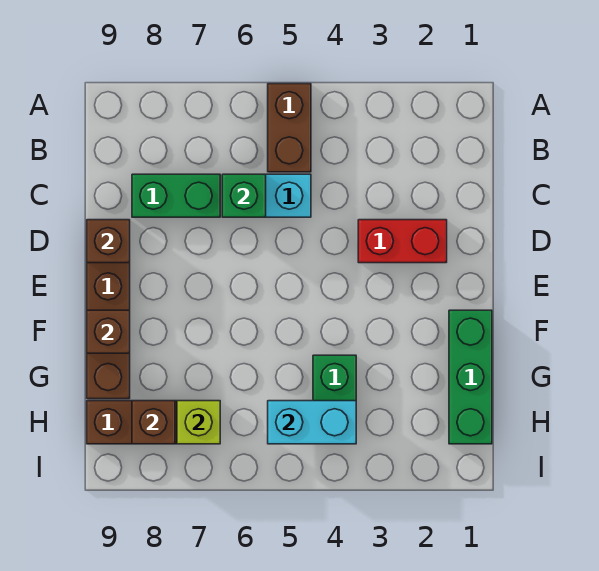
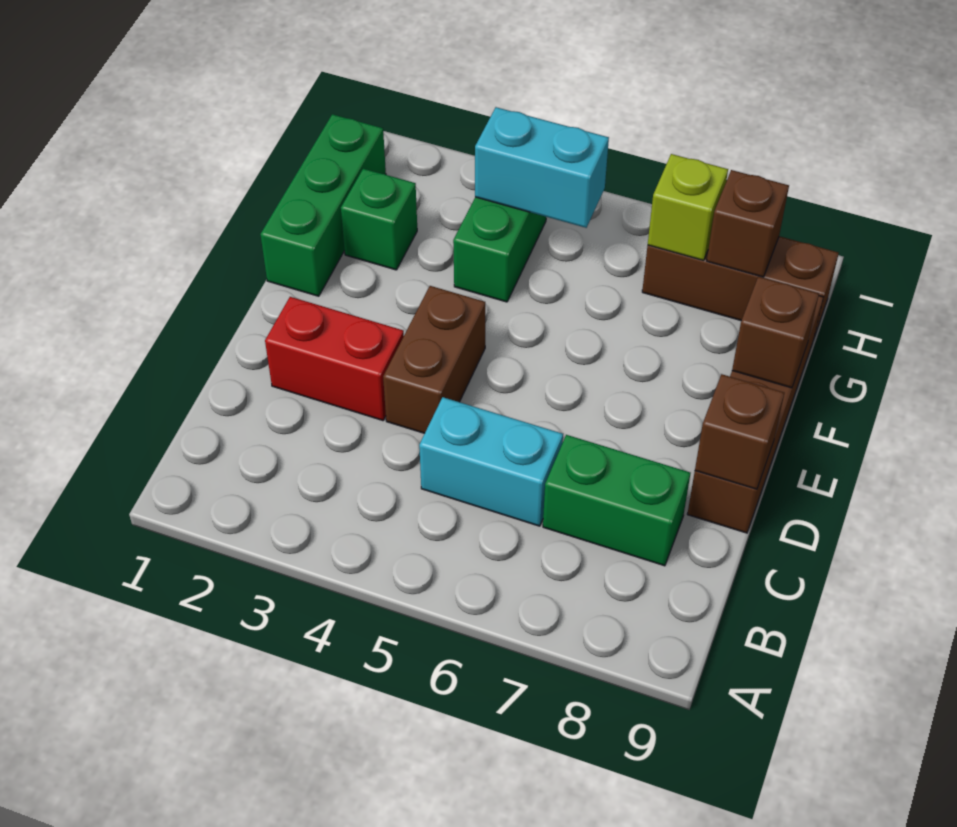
brown 1x2 brick [268,84,311,172] -> brown 1x2 brick moved to [383,286,485,433]
green 1x1 brick [222,174,266,217] -> green 1x1 brick moved to [341,169,417,270]

